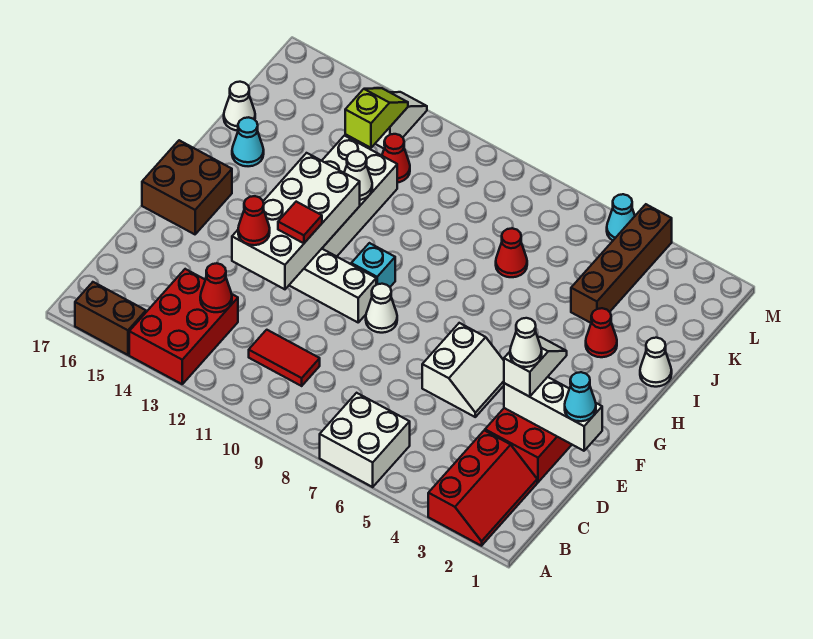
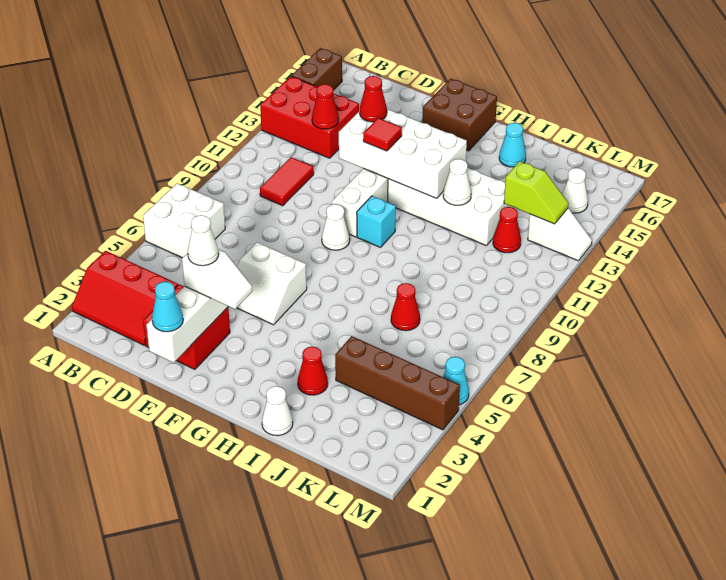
white 1x1 cone [224,82,255,130] -> white 1x1 cone moved to [562,168,588,213]

